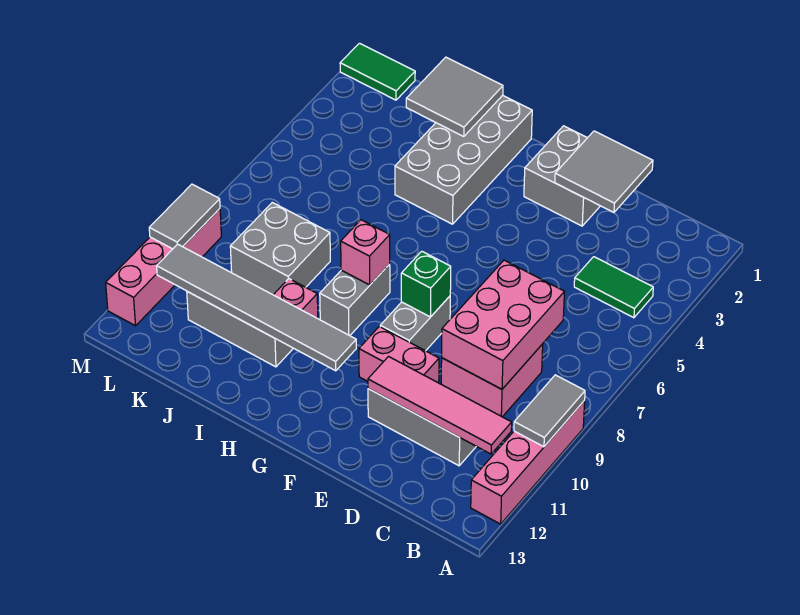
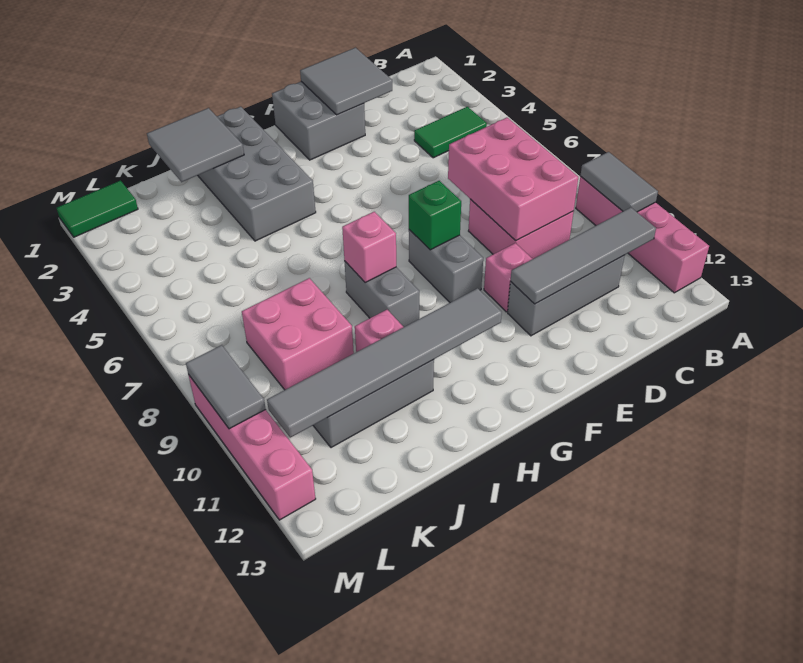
pink 1x4 tile [368,357,512,454] -> grey 1x4 tile [511,207,656,304]
pink 1x2 brick [359,326,439,383] -> pink 1x1 brick [484,243,532,312]
grey 2x2 brick [230,203,330,295] -> pink 2x2 brick [242,278,354,390]

